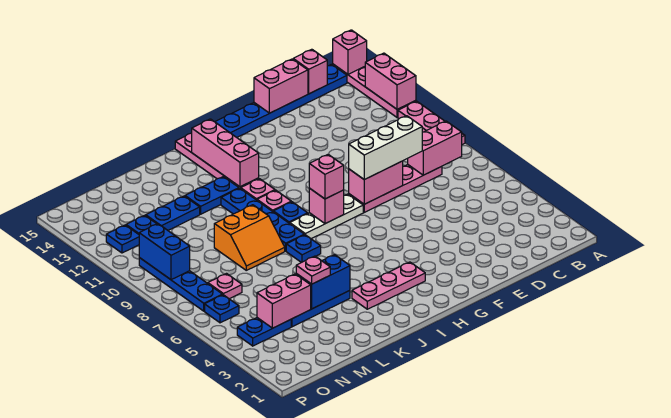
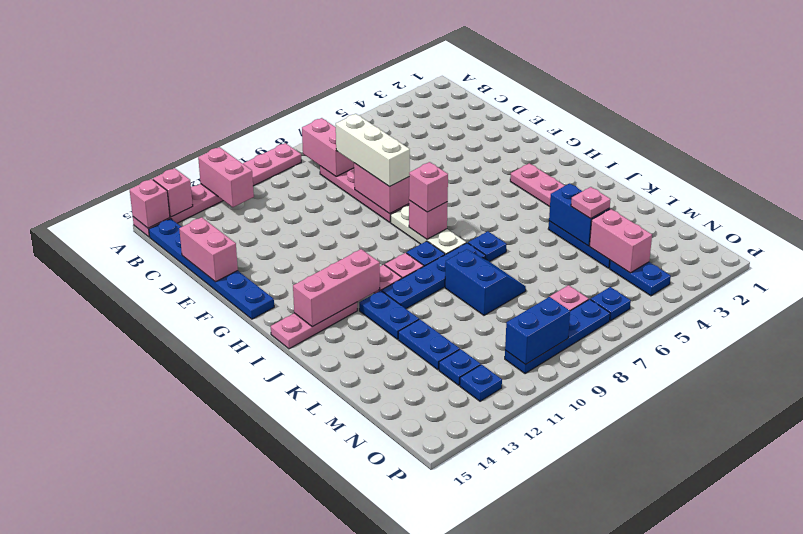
pink 1x2 brick [365,53,416,109] -> pink 1x2 brick turned to [198,147,254,207]
pink 1x1 brick [293,49,327,94] -> pink 1x1 brick moved to [153,168,193,217]
orange 2x2 slope [214,205,285,270] -> blue 2x2 slope [445,249,526,315]

